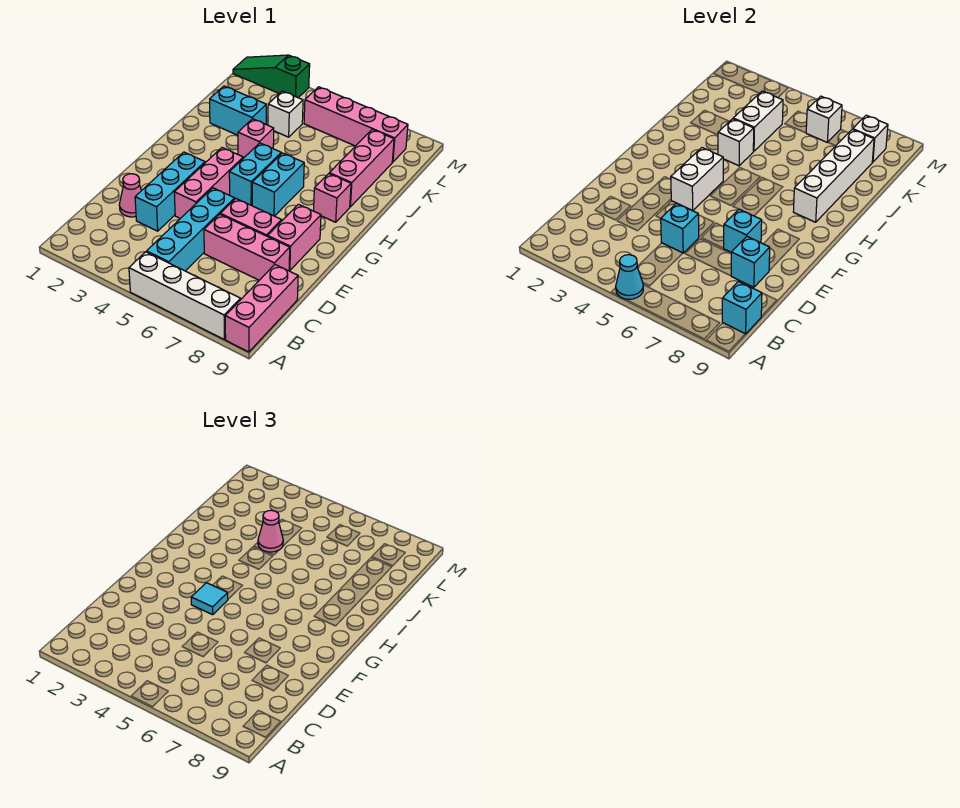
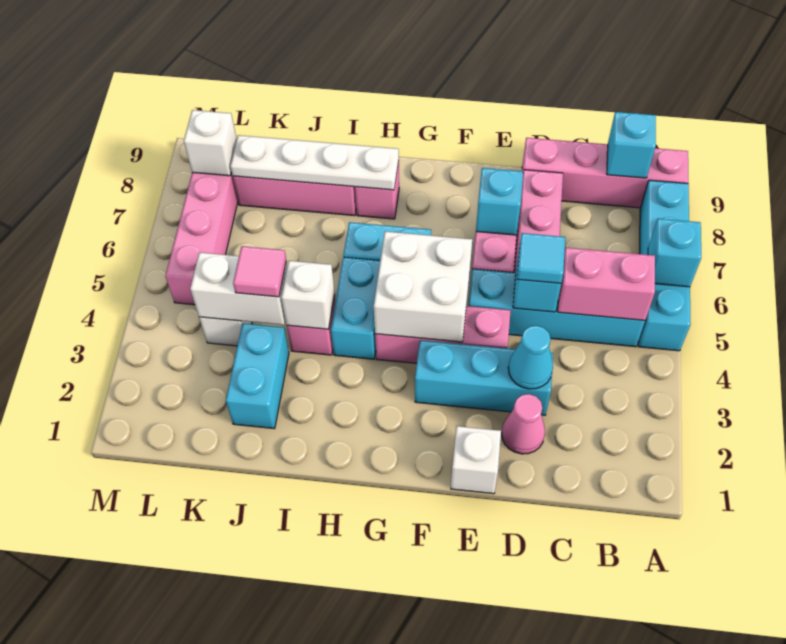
white 1x4 brick [129,252,240,339] -> cyan 1x4 brick [638,180,691,351]
cyan 1x1 cone [616,255,643,299] -> cyan 1x1 cone moved to [508,326,553,389]
pink 1x3 brick [225,265,298,352] -> pink 1x4 brick [522,138,688,208]
cyan 1x1 brick [731,237,770,287] -> cyan 1x1 brick moved to [648,219,701,287]
pink 1x2 brick [268,204,321,271] -> pink 1x2 brick moved to [558,248,655,320]
white 1x2 brick [671,148,723,211] -> white 2x2 brick [374,231,472,342]
cyan 1x1 tile [191,583,228,615] -> cyan 1x1 tile moved to [517,233,565,283]
cyan 1x2 brick [229,143,281,206] -> cyan 1x2 brick turned to [331,257,380,359]
white 1x4 brick [793,129,874,222] -> white 1x4 plate [230,135,399,190]
pink 1x1 cone [258,510,283,552] -> pink 1x1 tile [233,246,286,297]
white 1x1 brick [806,96,842,142] -> white 1x1 brick moved to [451,426,501,494]
green 1x3 slope [233,55,310,98] -> none

